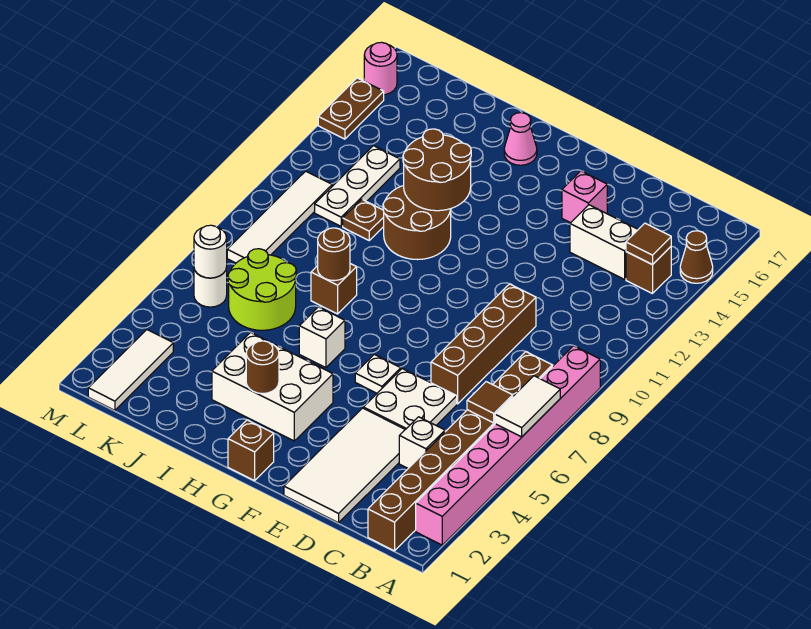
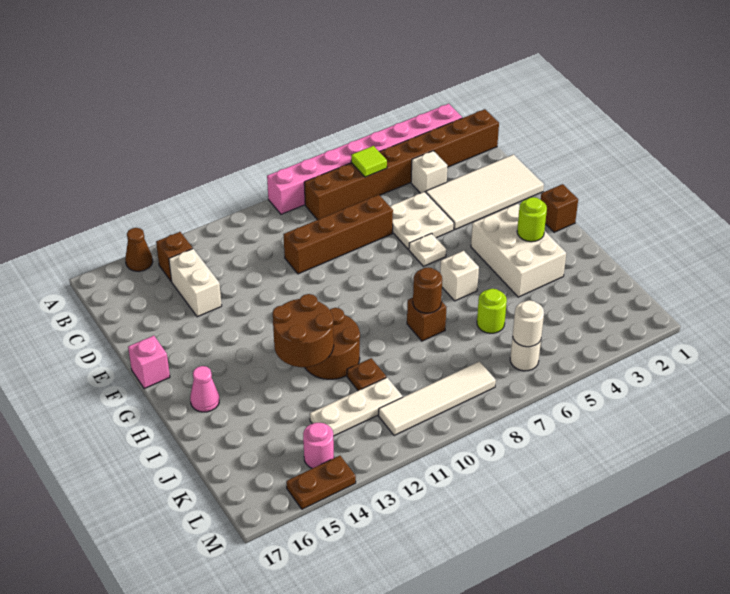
white 1x2 tile [495,376,560,437] -> none
brown 1x1 tile [467,382,513,423] -> lime 1x1 tile [351,146,387,177]
brown 1x1 tile [626,223,671,265] -> none
pink 1x1 brick [562,171,607,223] -> pink 1x1 brick moved to [128,336,170,389]
brown 1x1 round brick [246,341,279,394] -> lime 1x1 round brick [517,197,547,242]
lime 2x2 round brick [228,249,296,330] -> lime 1x1 round brick [477,289,507,333]
white 1x3 tile [88,330,173,410] -> none
pink 1x1 round brick [364,42,397,95] -> pink 1x1 round brick moved to [303,423,334,468]

